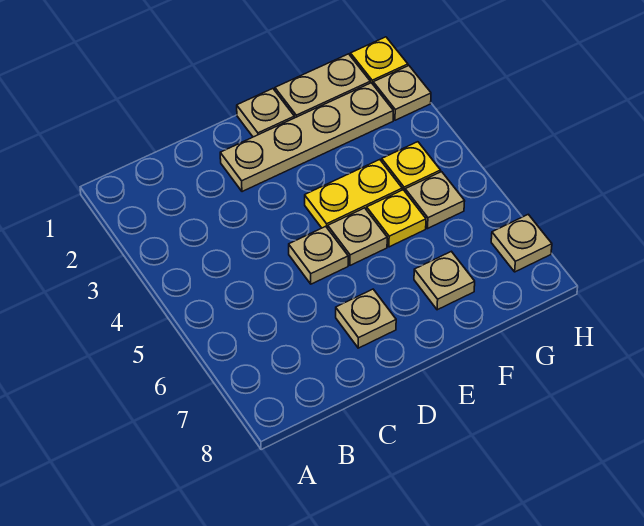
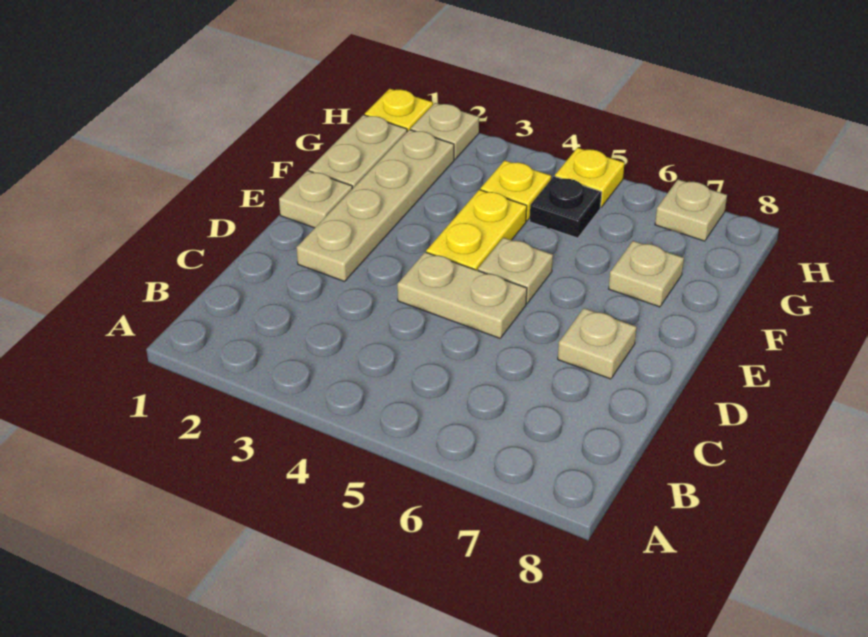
tan 1x1 plate [289,226,348,284] -> tan 1x2 plate [397,252,527,338]
yellow 1x1 plate [367,190,426,247] -> yellow 1x1 plate moved to [555,148,624,207]
tan 1x1 plate [405,172,465,228] -> black 1x1 plate [530,177,602,238]

